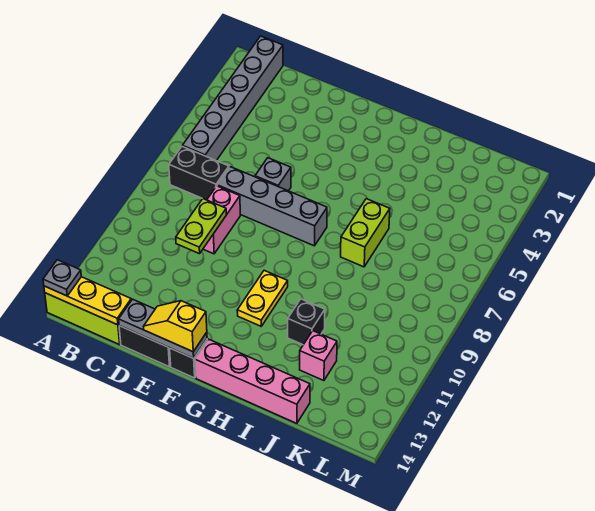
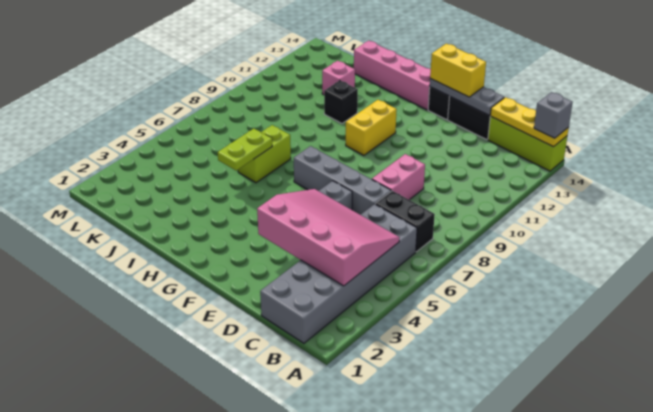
grey 1x1 plate [43,260,81,296] -> grey 1x1 brick [534,92,573,138]
grey 1x6 brick [182,36,283,161] -> grey 2x6 brick [260,204,417,343]
none -> pink 3x4 slope [257,189,400,286]
lime 1x2 plate [176,199,226,254] -> lime 1x2 plate moved to [218,129,272,170]
yellow 1x2 slope [143,301,207,352] -> yellow 1x2 brick [430,44,486,97]
yellow 1x2 plate [237,270,288,326] -> yellow 1x2 brick [346,100,397,155]

